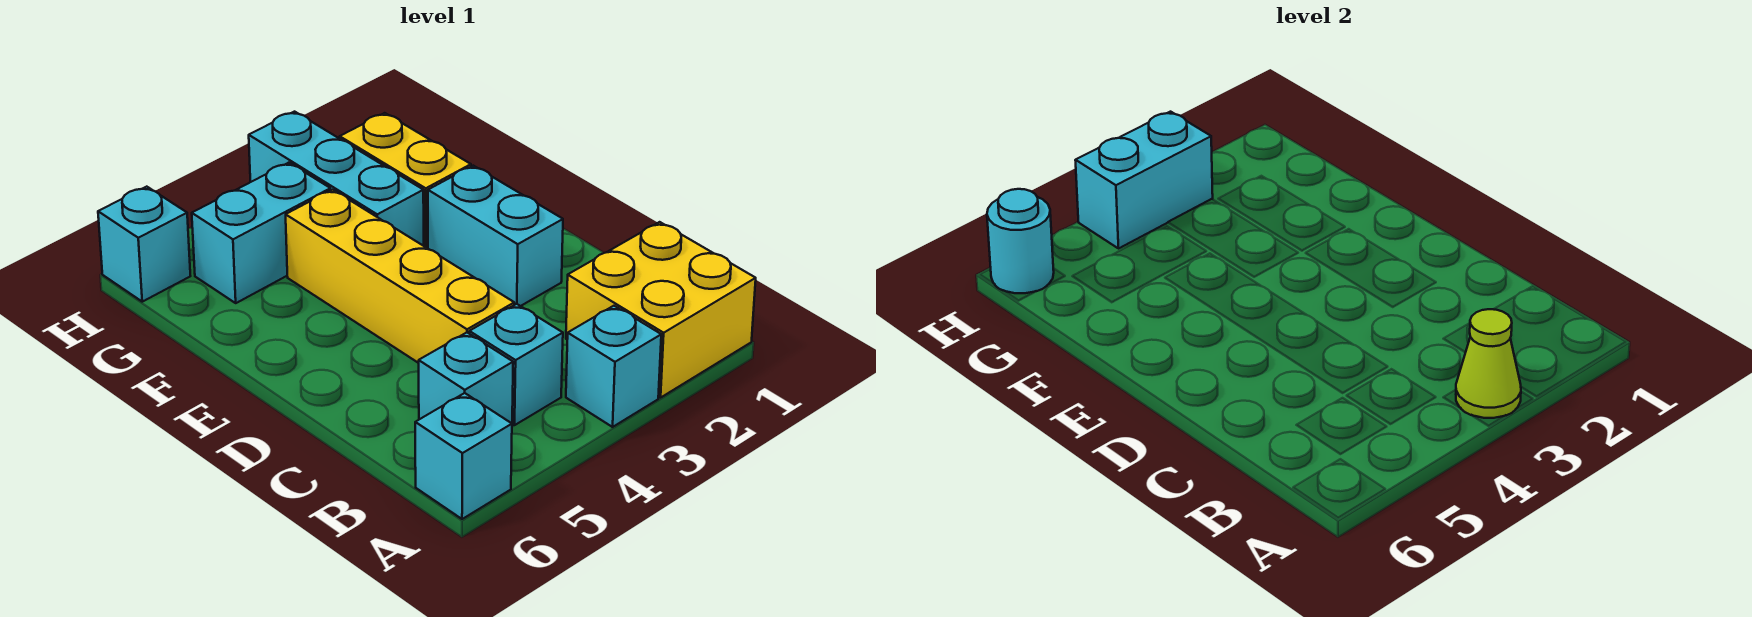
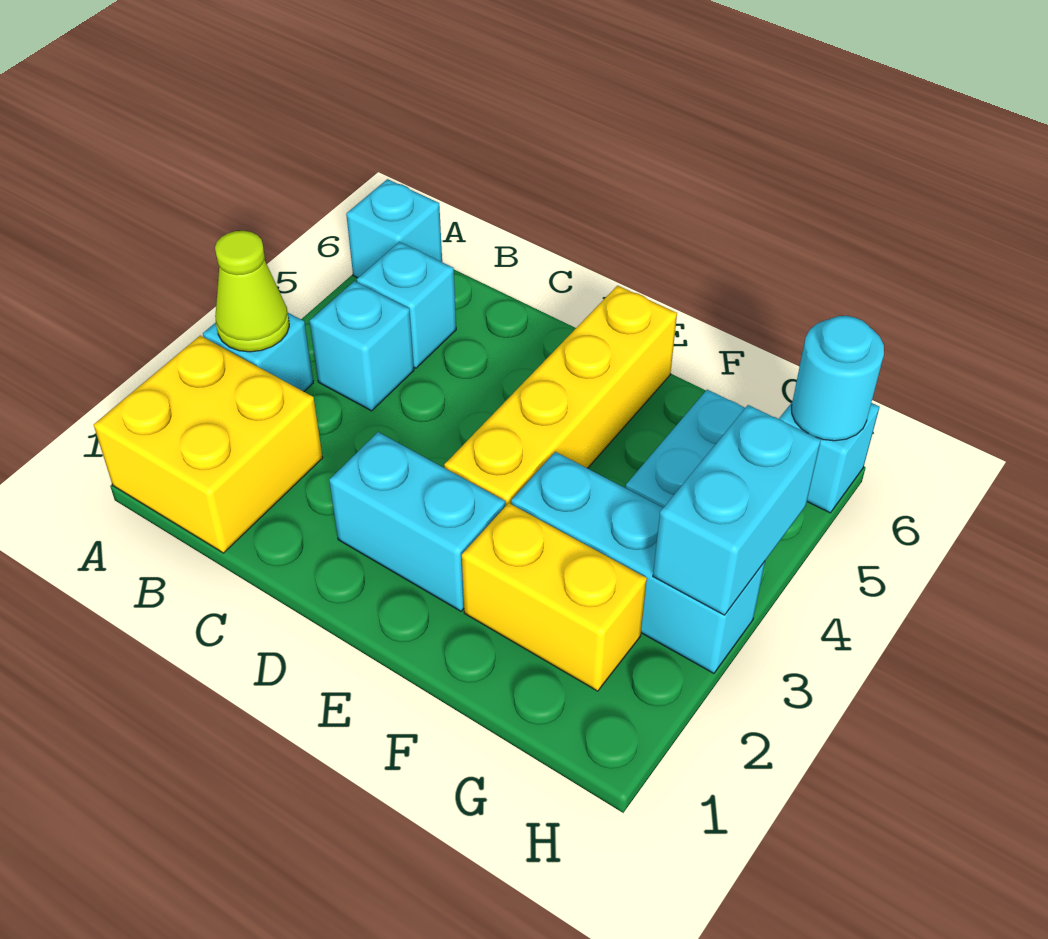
yellow 1x4 brick [286,190,514,363] -> yellow 1x4 brick turned to [444,286,677,506]

